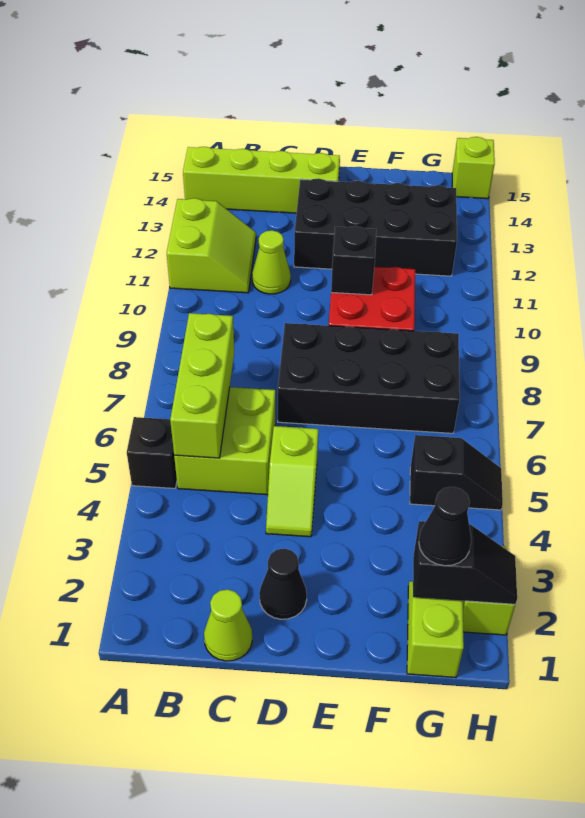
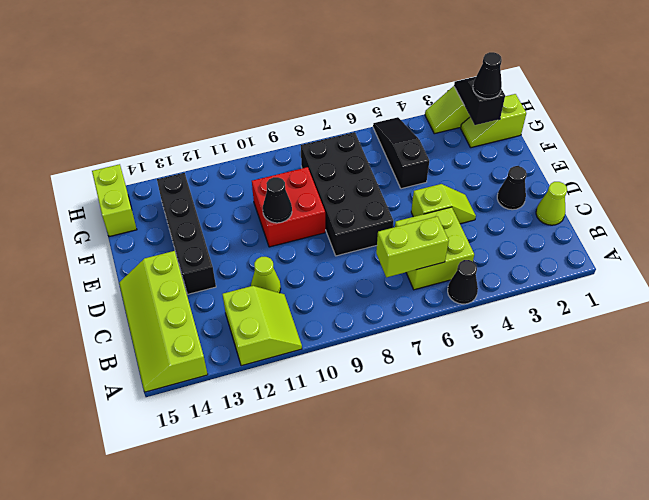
black 1x1 brick [127,417,177,488] -> black 1x1 cone [448,260,478,304]
lime 2x2 slope [167,198,256,293] -> lime 2x2 slope turned to [222,286,302,366]
lime 1x3 brick [170,313,234,458] -> lime 1x2 brick [376,216,449,277]
black 2x4 brick [294,178,457,276] -> black 1x4 brick [157,173,216,294]
black 1x1 brick [331,226,376,295] -> black 1x1 cone [263,177,292,223]
black 1x2 slope [410,435,503,510] -> black 1x3 slope [373,117,429,189]
lime 1x1 brick [452,137,495,199] -> lime 1x2 brick [92,164,137,237]

